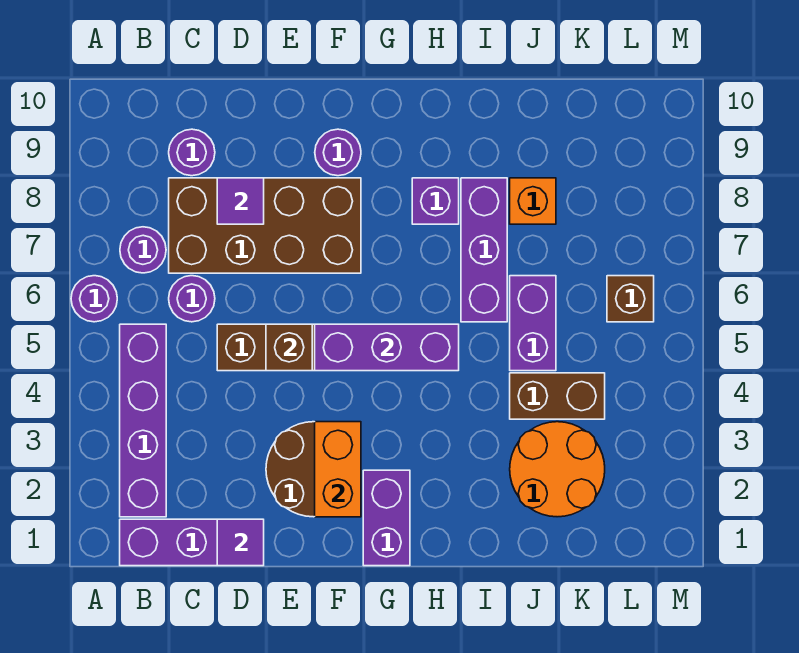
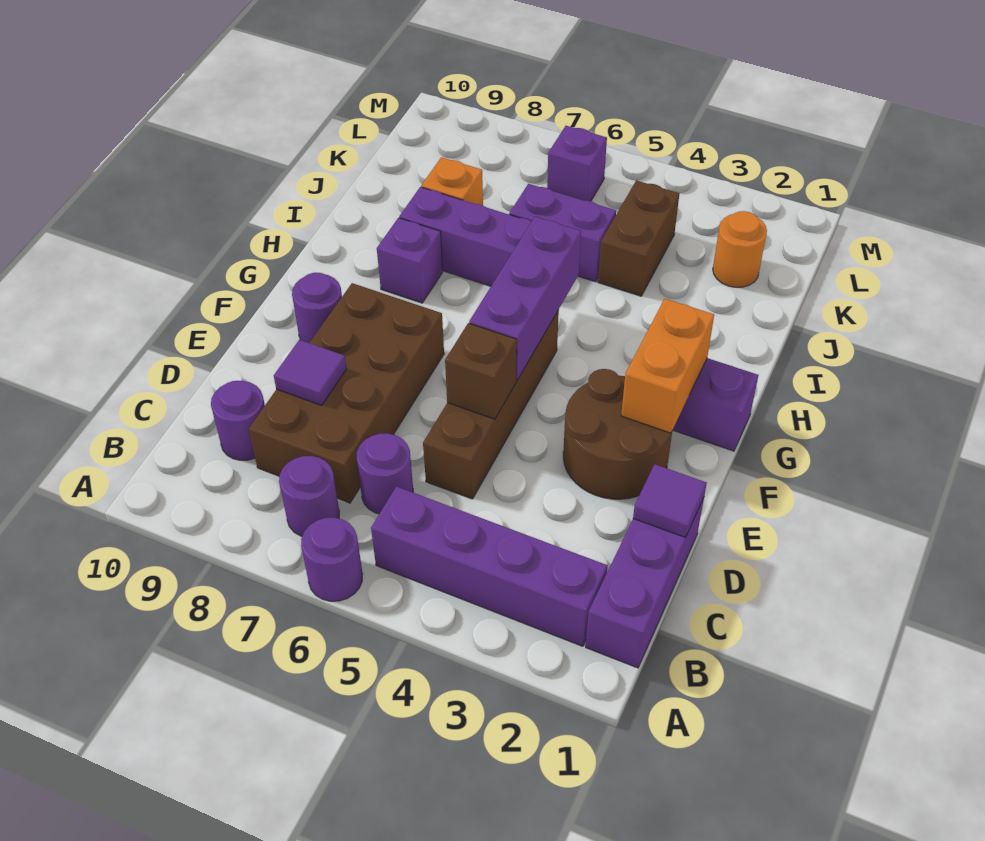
orange 1x2 brick [315,422,361,517] -> orange 1x2 brick turned to [621,299,714,433]
orange 2x2 round brick [510,422,605,517] -> orange 1x1 round brick [713,211,767,287]
brown 1x1 brick [607,276,654,322] -> purple 1x1 brick [547,126,607,201]

